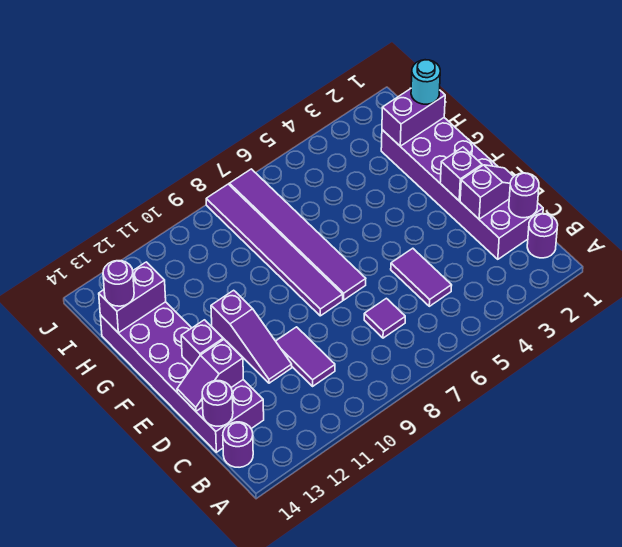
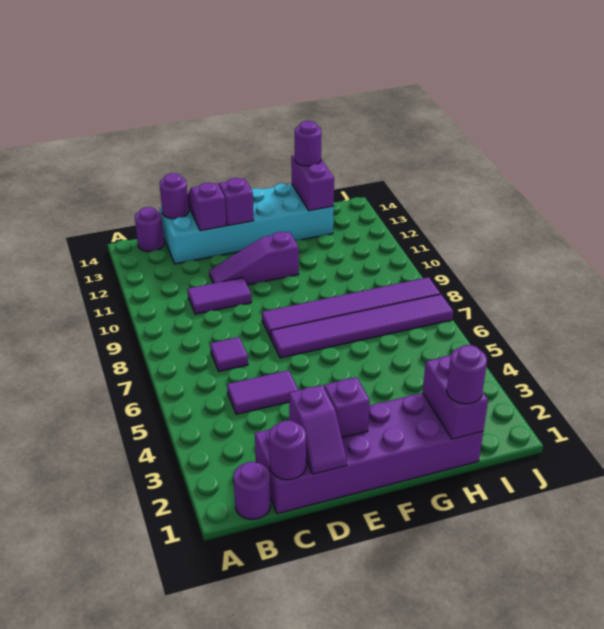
purple 2x6 brick [100,302,264,452] -> cyan 2x6 brick [160,184,334,264]
cyan 1x1 round brick [411,60,440,104] -> purple 1x1 round brick [447,345,487,404]

